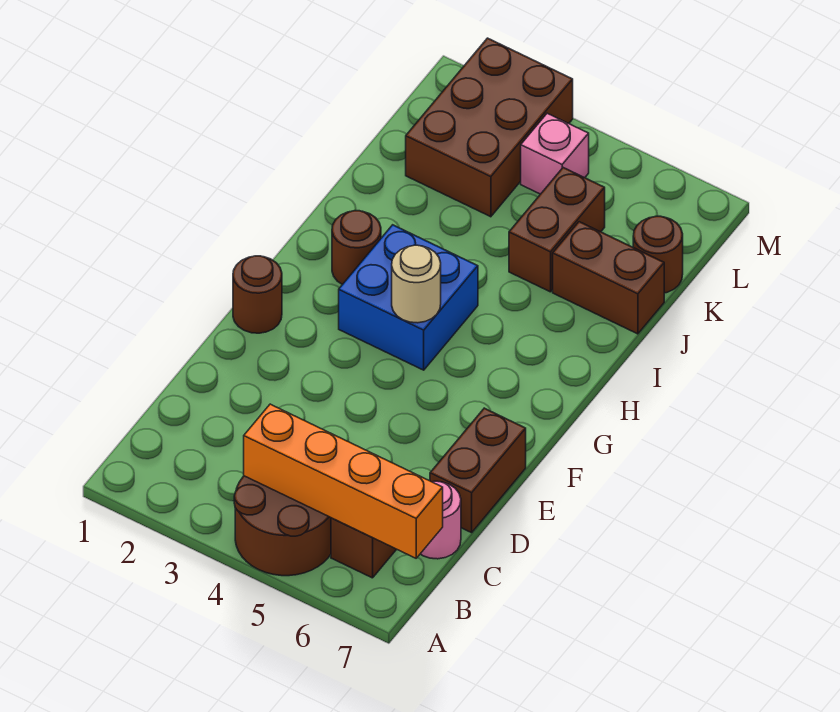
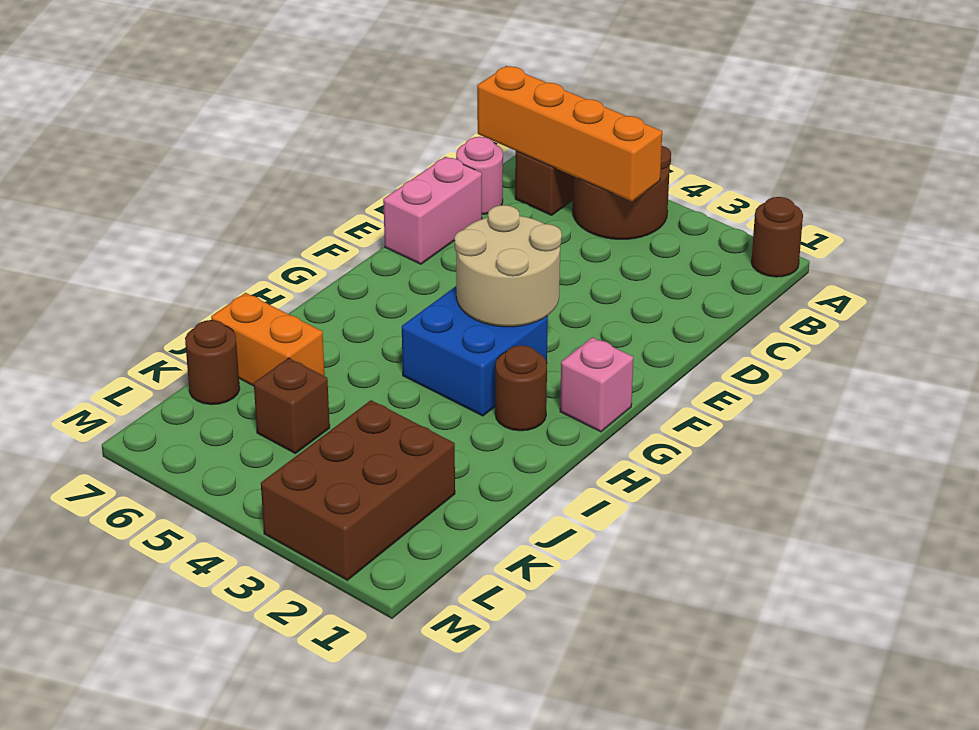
brown 1x2 brick [430,408,526,533] -> pink 1x2 brick [383,157,482,264]
brown 1x1 round brick [233,256,282,333] -> brown 1x1 round brick moved to [751,197,803,277]
tan 1x1 round brick [392,245,441,323] -> tan 2x2 round brick [455,205,562,327]
brown 1x2 brick [509,168,605,292] -> brown 1x1 brick [254,358,330,453]
brown 1x2 brick [553,222,664,334] -> orange 1x2 brick [211,293,325,386]
pink 1x1 brick [521,113,589,194] -> pink 1x1 brick moved to [560,337,633,432]

